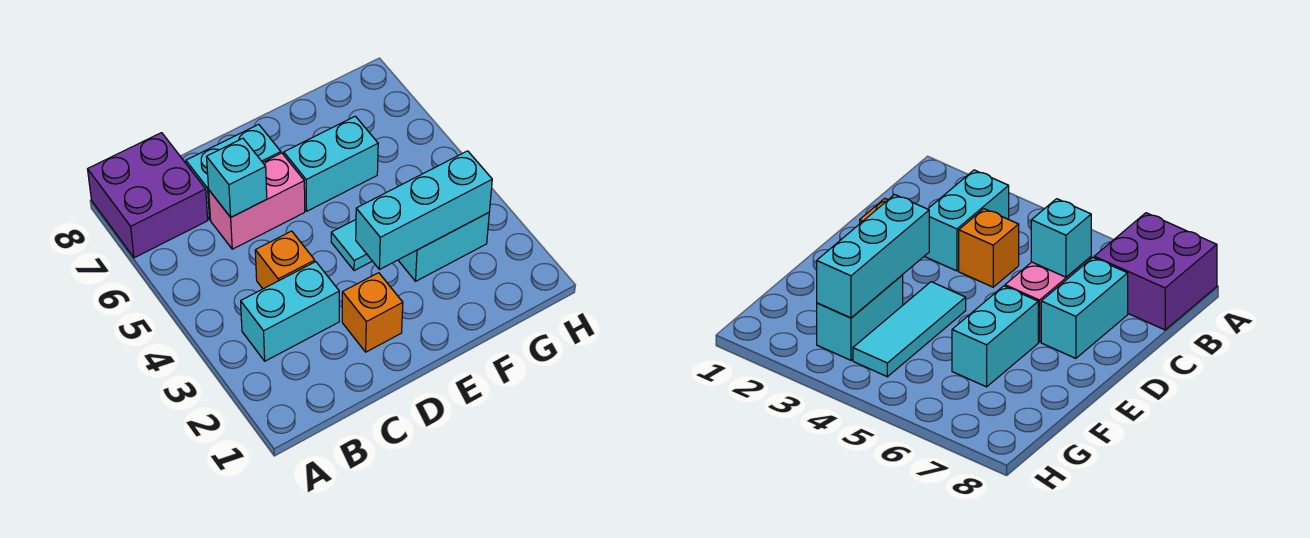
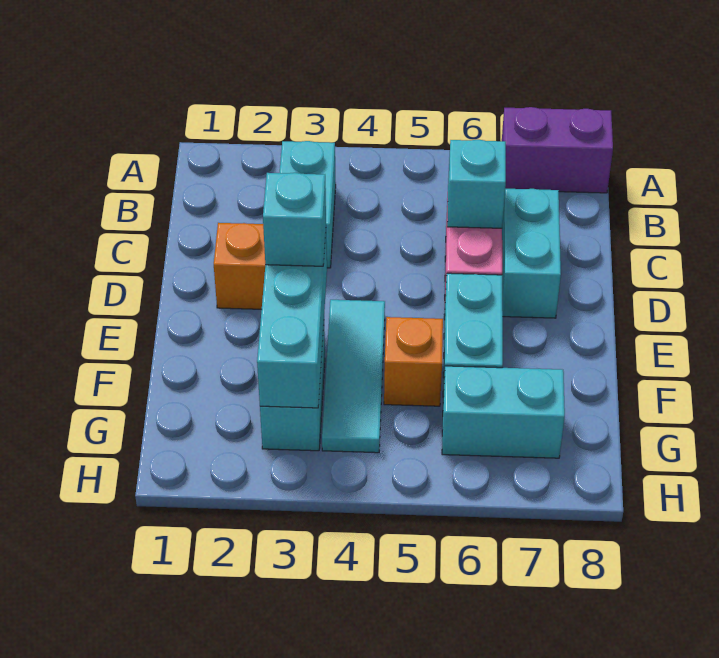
purple 2x2 brick [88,133,208,258] -> purple 1x2 brick [502,107,613,193]
orange 1x1 brick [255,231,315,289] -> orange 1x1 brick moved to [384,317,443,406]
none -> cyan 1x1 brick [263,173,326,266]
none -> cyan 1x2 brick [442,366,565,458]

